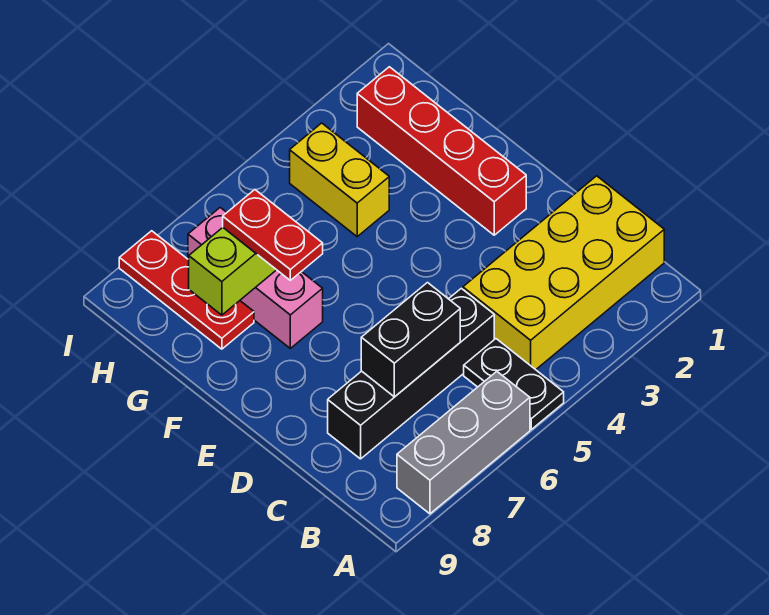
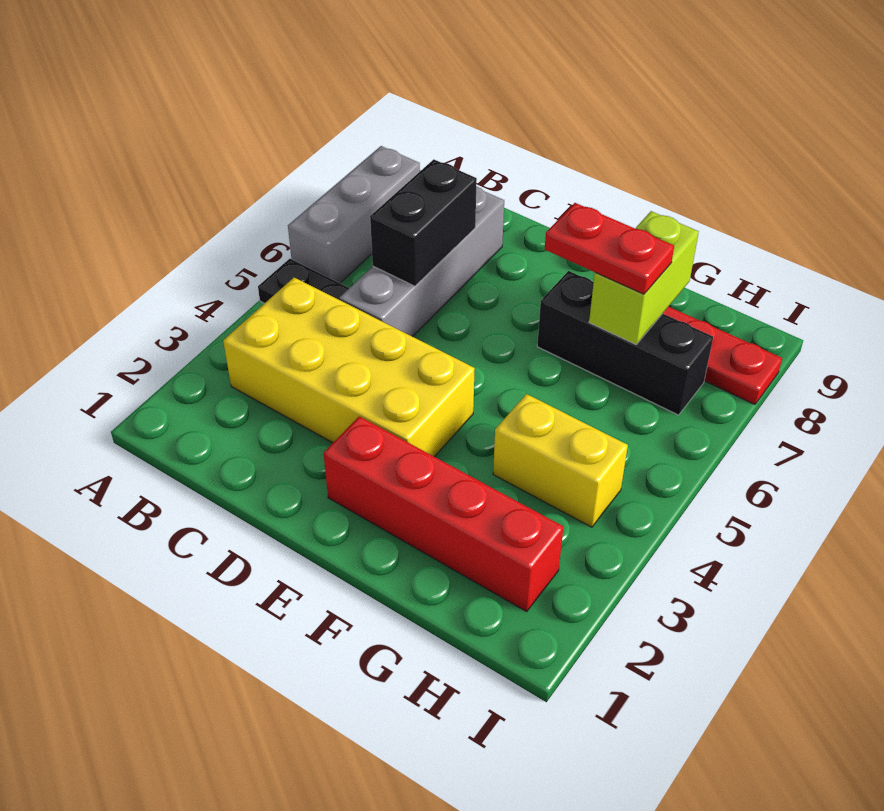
yellow 2x4 brick [463,176,664,370] -> yellow 2x4 brick turned to [223,278,475,457]
black 1x4 brick [328,288,494,459] -> grey 1x4 brick [339,186,504,337]
pink 1x3 brick [188,208,323,348] -> black 1x3 brick [537,271,713,415]

